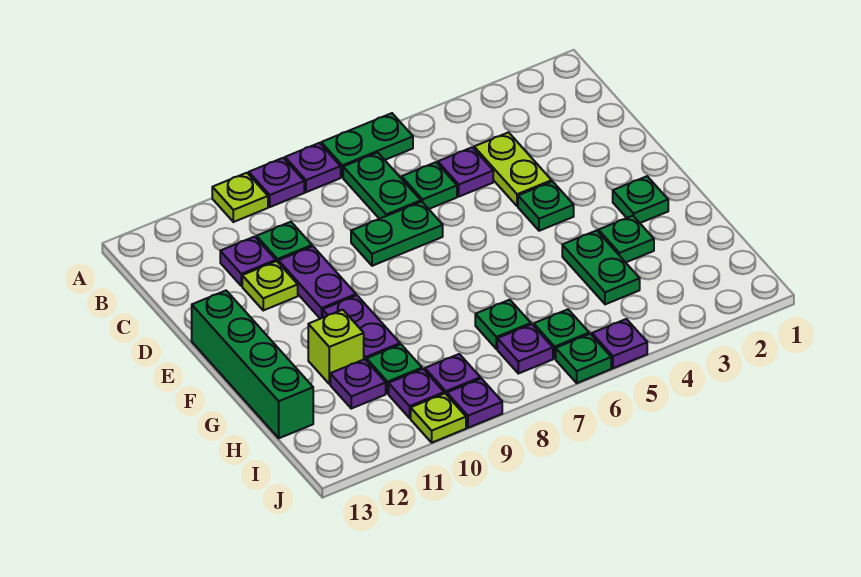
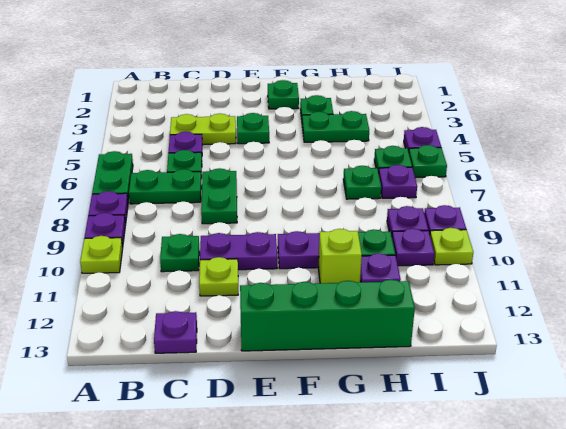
purple 1x1 plate [220,237,276,286] -> purple 1x1 plate moved to [154,311,197,353]

